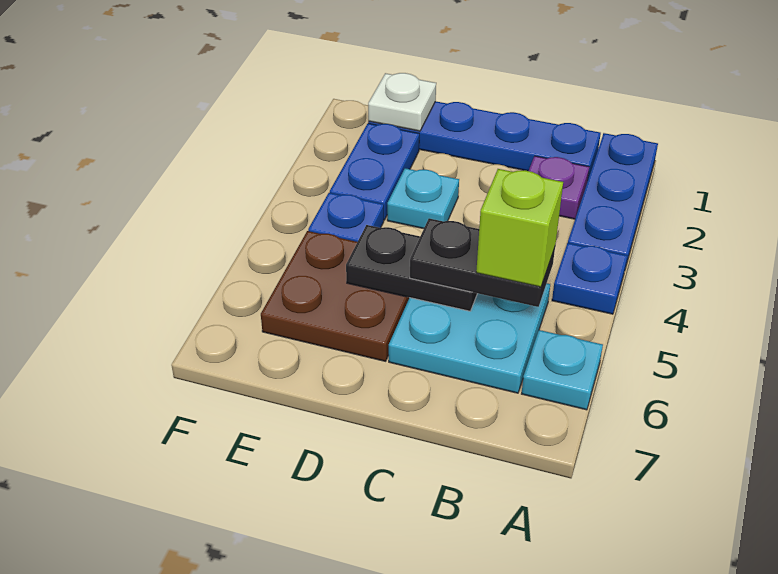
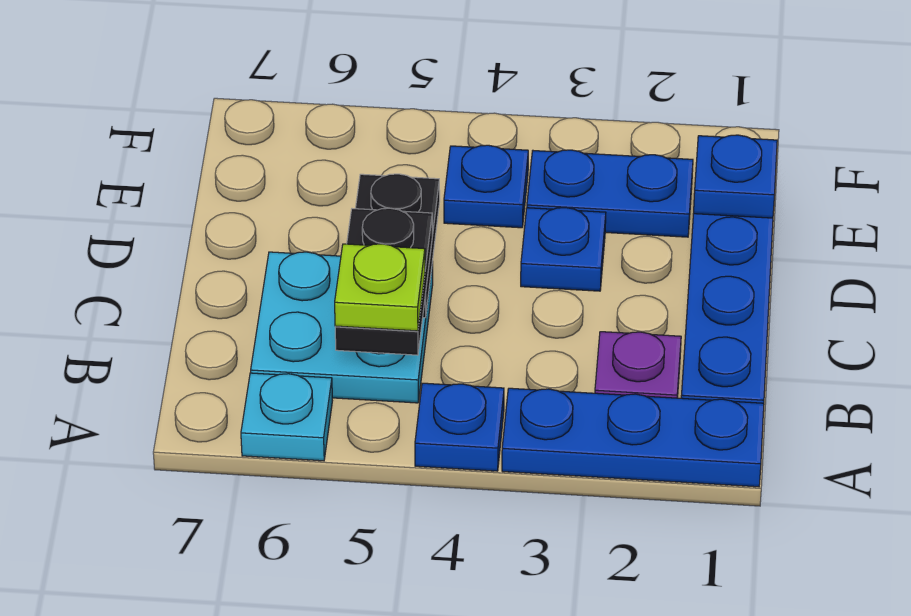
lime 1x1 brick [476,169,563,287] -> lime 1x1 plate [335,244,425,331]
cyan 1x1 plate [387,168,459,229] -> blue 1x1 plate [521,208,606,291]
brown 2x2 plate [261,231,409,361] -> none
white 1x1 plate [368,73,436,131] -> blue 1x1 plate [694,135,777,218]

